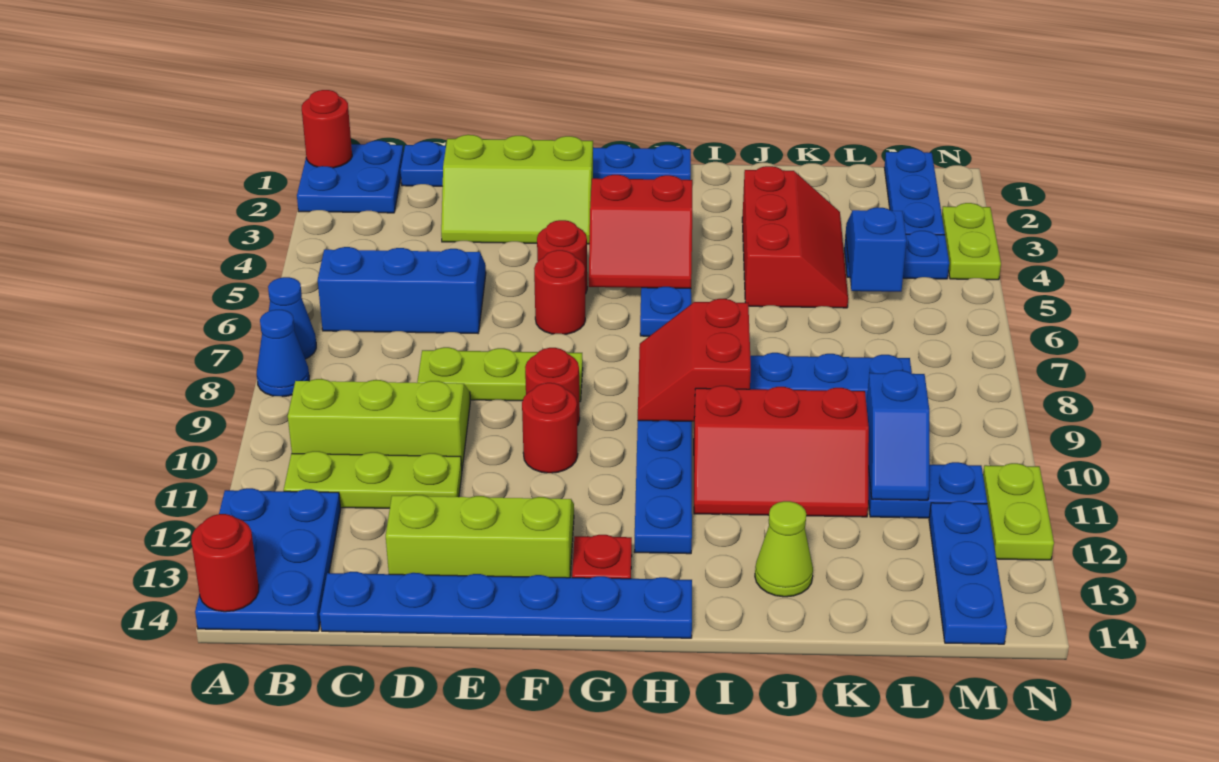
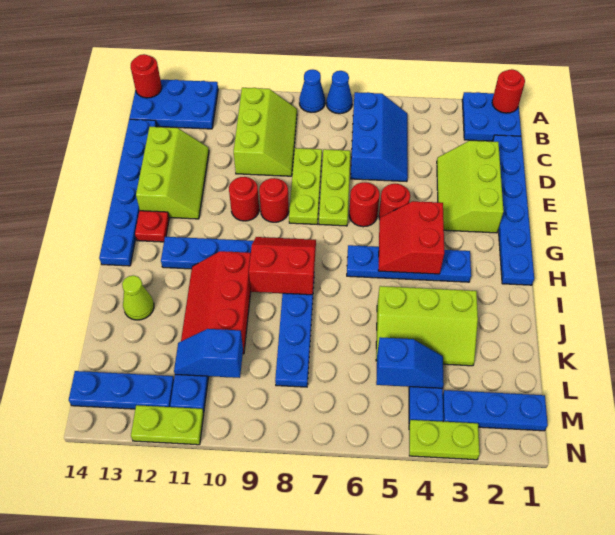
lime 1x3 plate [284,451,462,508] -> lime 1x3 plate moved to [319,149,351,226]
red 2x3 slope [742,166,848,308] -> lime 2x3 slope [376,286,478,366]

